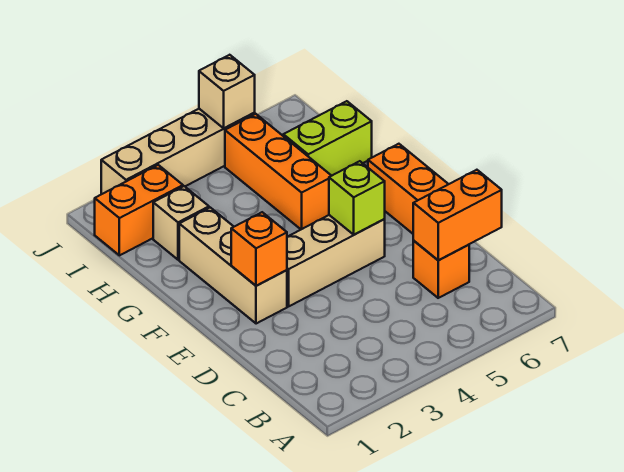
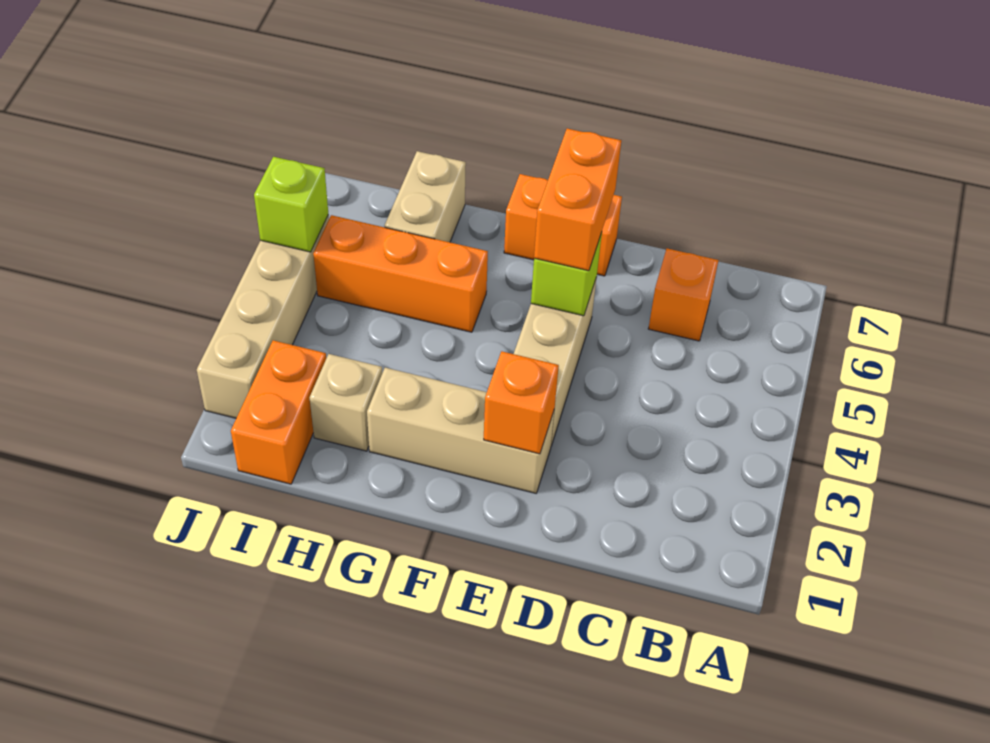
orange 1x2 brick [413,170,502,260] -> orange 1x2 brick moved to [534,129,621,271]
lime 1x2 brick [283,101,372,176] -> tan 1x2 brick [384,151,466,242]
tan 1x1 brick [199,55,255,128] -> lime 1x1 brick [254,157,328,252]

